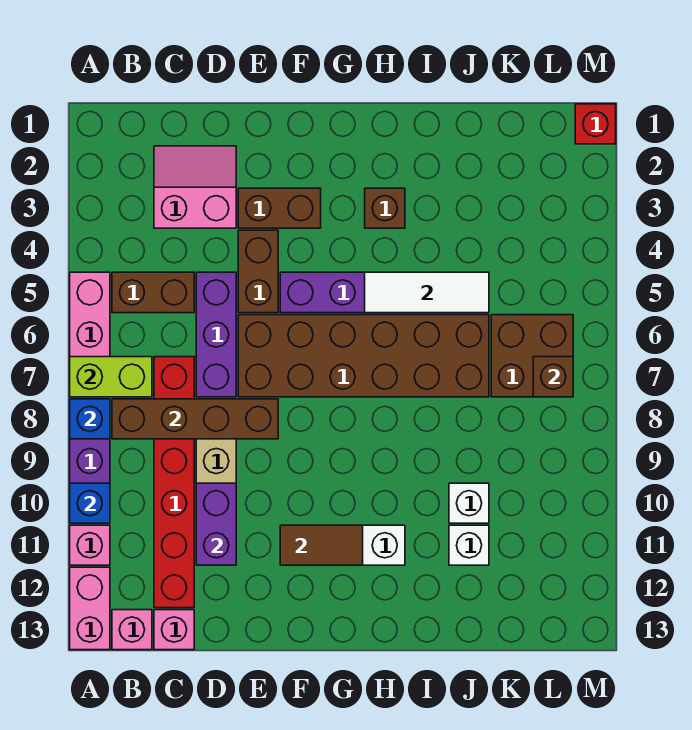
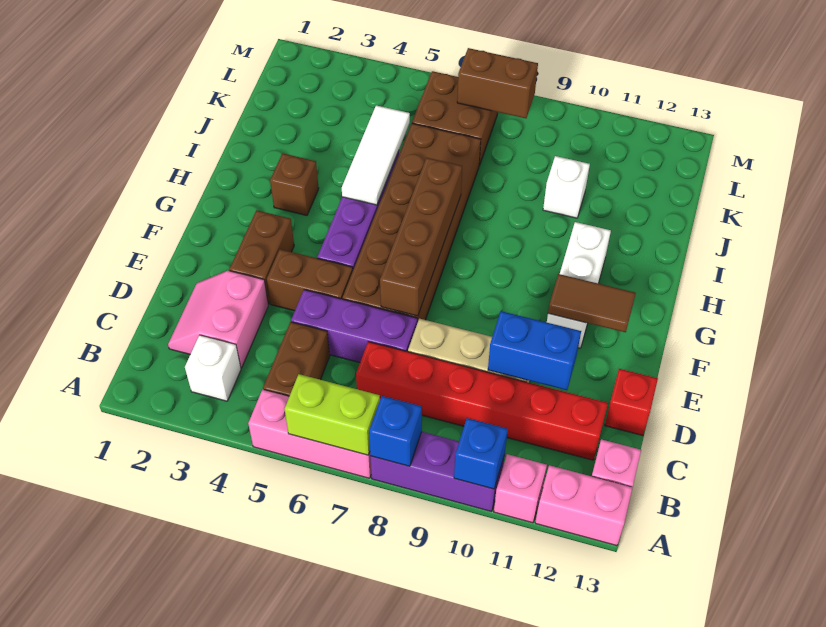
lime 1x2 brick [70,357,152,397] -> lime 1x2 brick turned to [285,374,380,455]
brown 1x4 brick [112,399,278,439] -> brown 1x4 brick moved to [380,158,462,316]
pink 1x1 brick [154,610,194,650] -> none
purple 1x2 brick [196,483,236,565] -> blue 1x2 brick [488,311,581,390]
brown 1x2 tile [280,525,363,565] -> brown 1x2 tile turned to [548,274,636,332]
white 1x1 brick [449,525,489,565] -> white 1x1 brick moved to [185,335,241,401]
brown 1x1 brick [533,357,573,397] -> brown 1x2 brick [457,48,538,118]
red 1x1 brick [575,104,616,144] -> red 1x1 brick moved to [605,369,658,436]

